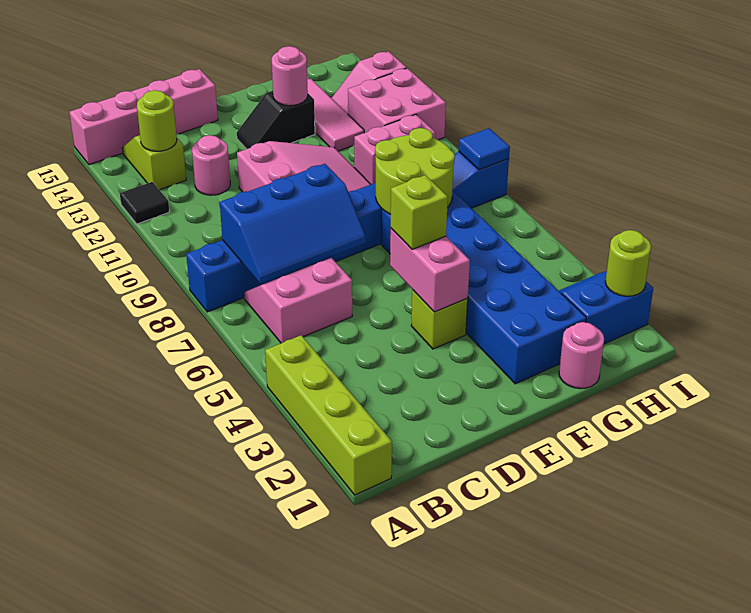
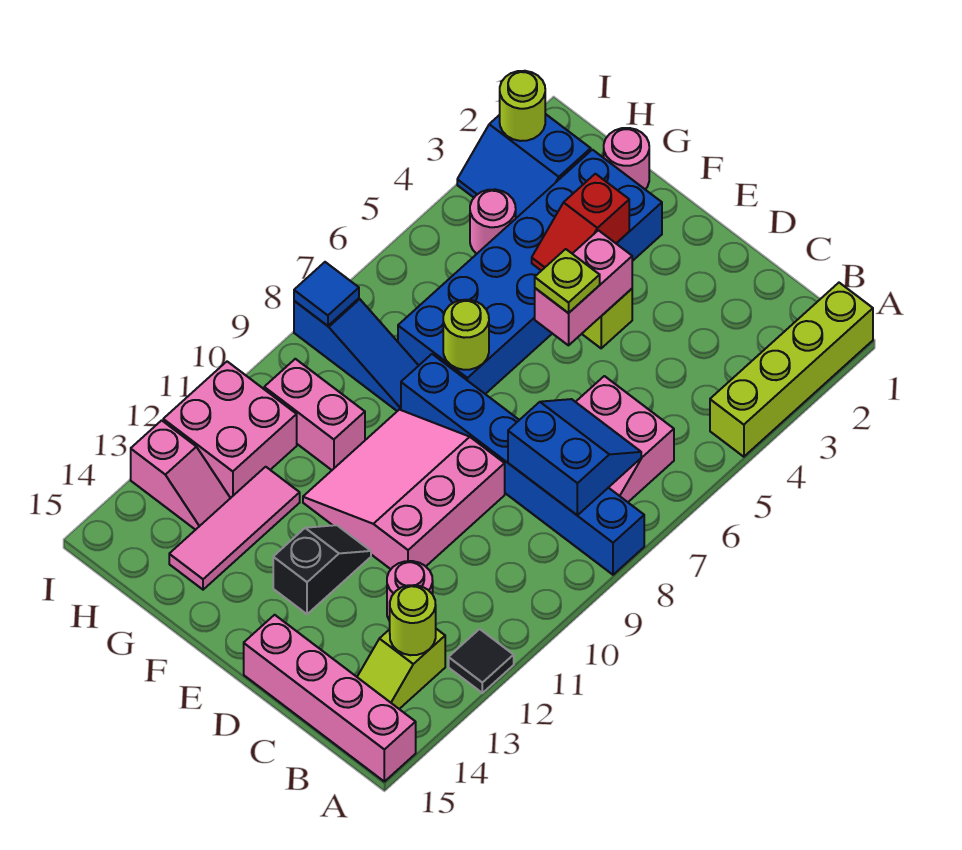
blue 2x3 slope [220,164,366,284] -> blue 2x2 slope [508,399,641,515]
lime 1x1 brick [391,175,448,249] -> lime 1x1 plate [535,249,600,313]
black 1x2 slope [237,91,315,149] -> black 1x2 slope turned to [273,525,371,614]
none -> red 1x2 slope [532,174,629,271]
lime 2x2 round brick [375,128,455,214] -> lime 1x1 round brick [443,300,489,370]
pink 1x1 round brick [272,46,308,106] -> pink 1x1 round brick moved to [470,189,516,254]

